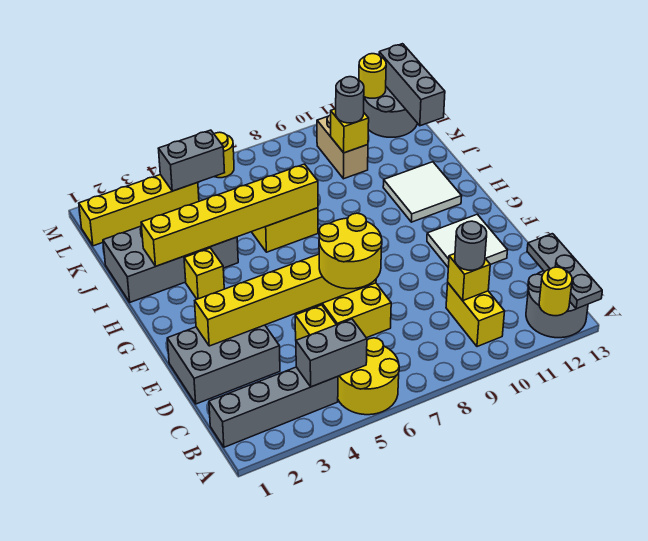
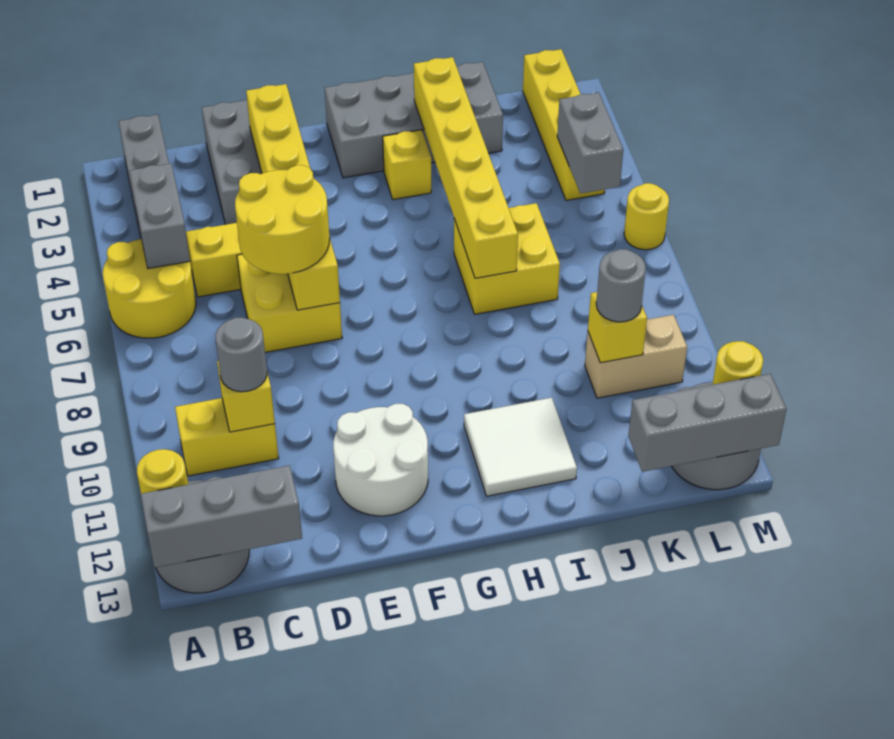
grey 1x3 plate [527,234,602,309] -> grey 1x3 brick [141,465,302,568]
white 2x2 tile [427,214,508,267] -> white 2x2 round brick [333,404,428,516]
grey 2x4 brick [103,226,238,302] -> grey 2x4 brick turned to [325,62,503,178]

